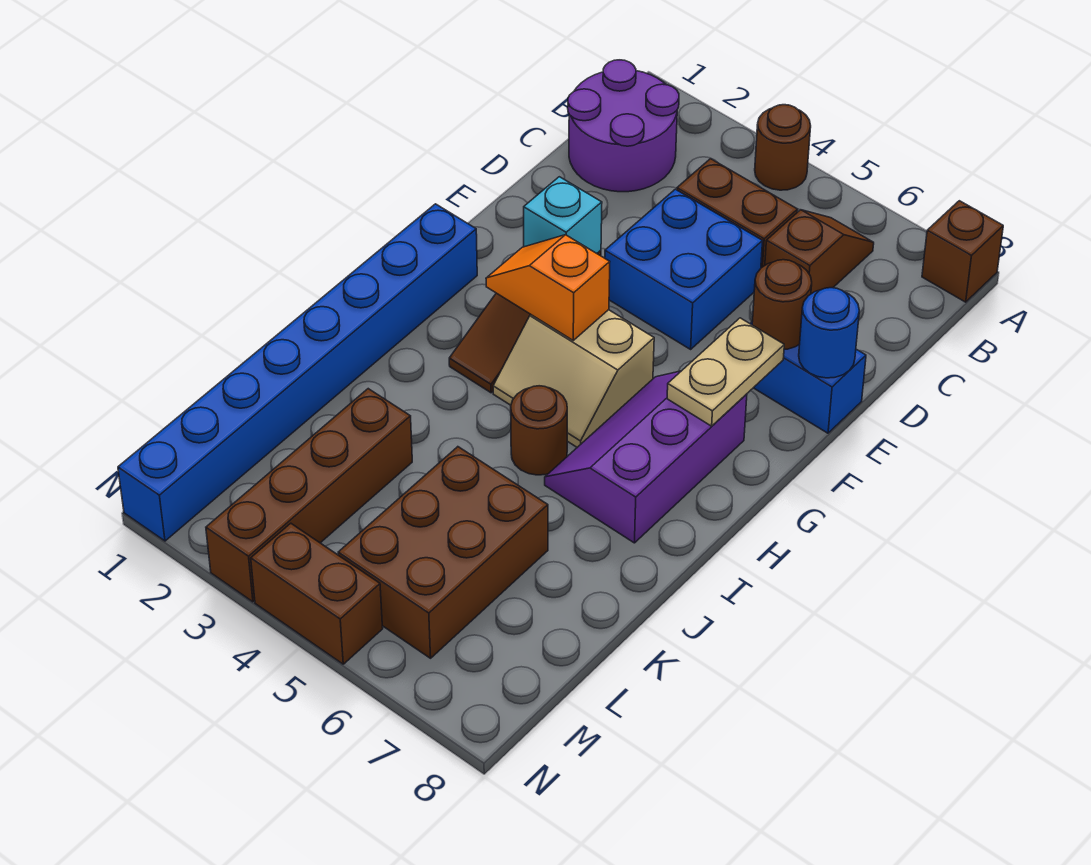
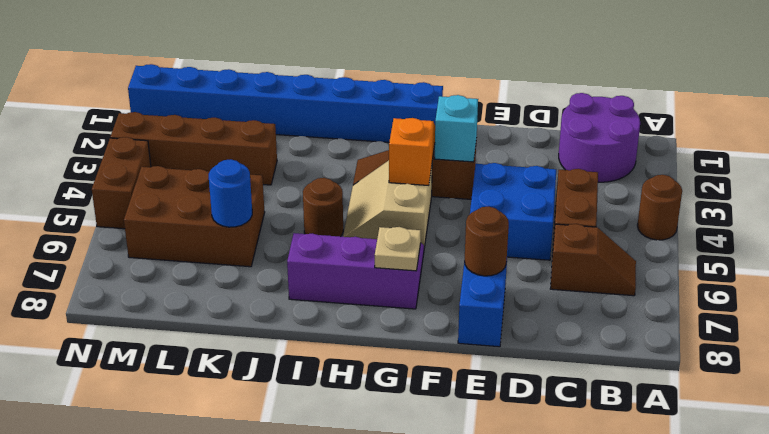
brown 1x1 brick [922,201,1003,302] -> none
blue 1x1 round brick [799,288,859,378] -> blue 1x1 round brick moved to [209,159,252,227]
tan 1x2 plate [667,318,784,426] -> tan 1x1 plate [375,227,421,271]

